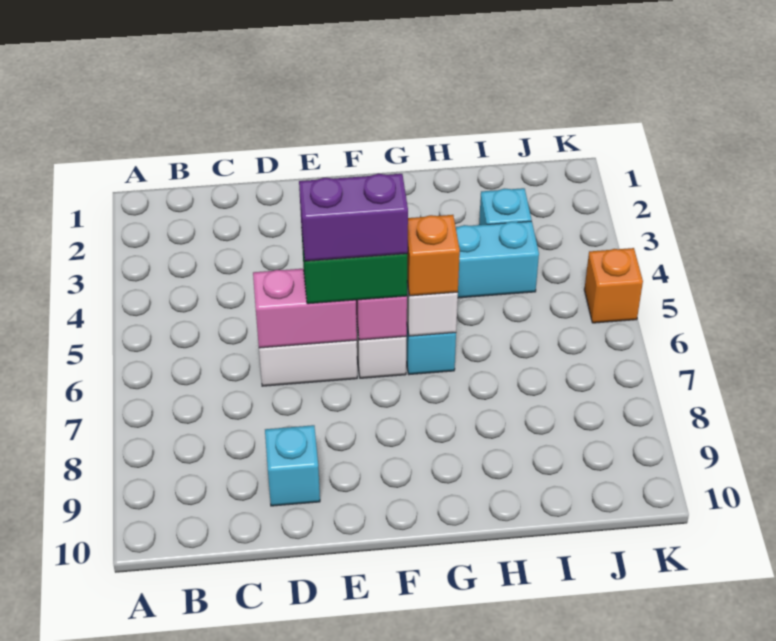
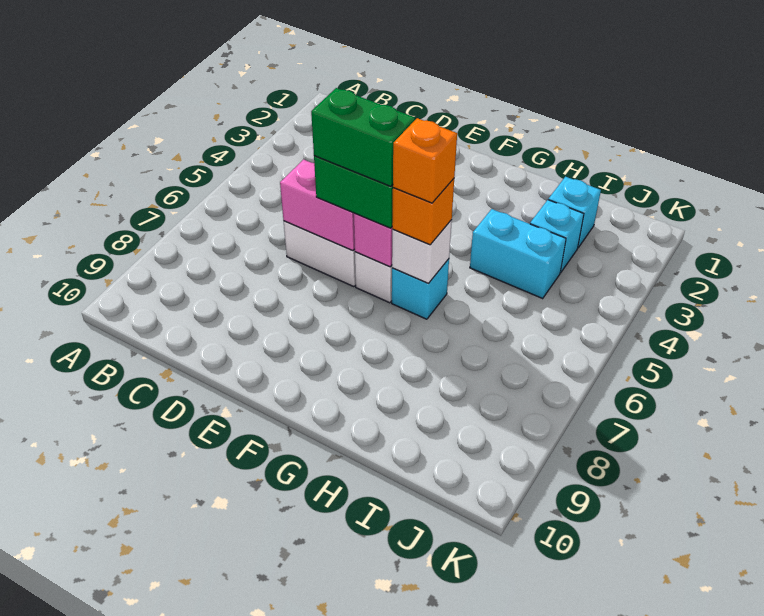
cyan 1x1 brick [265,425,320,506] -> cyan 1x1 brick moved to [548,177,601,248]
purple 1x2 brick [299,174,408,261] -> green 1x2 brick [311,88,415,186]
orange 1x1 brick [584,248,643,323] -> orange 1x1 brick moved to [393,118,457,203]

